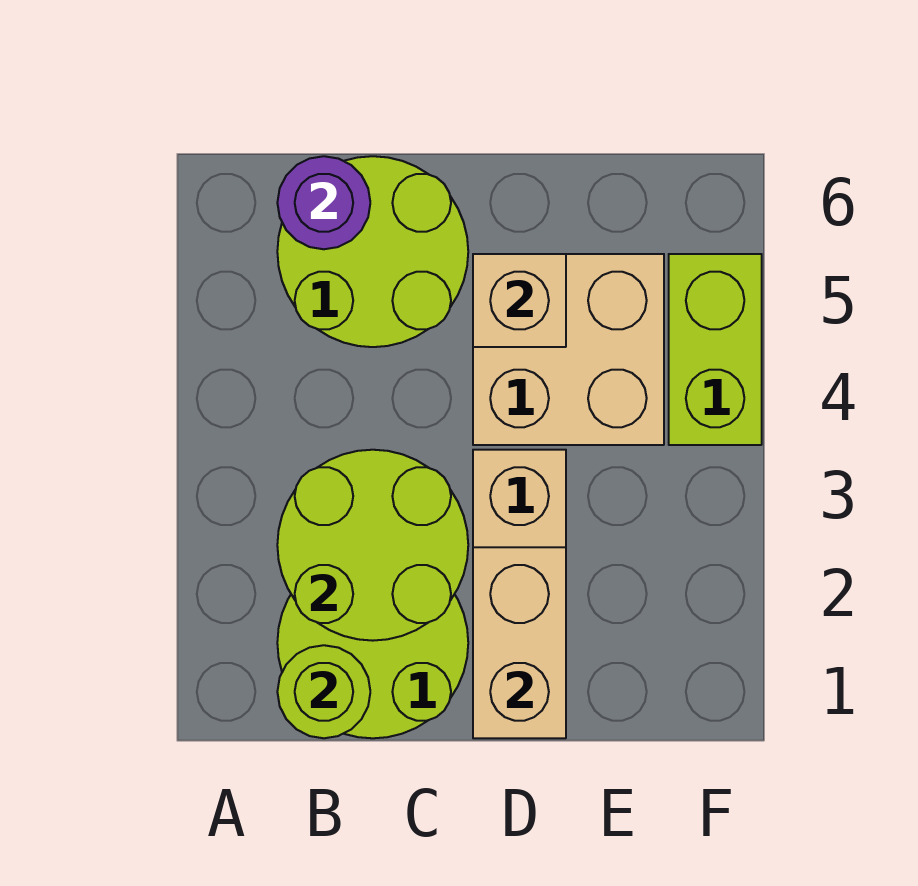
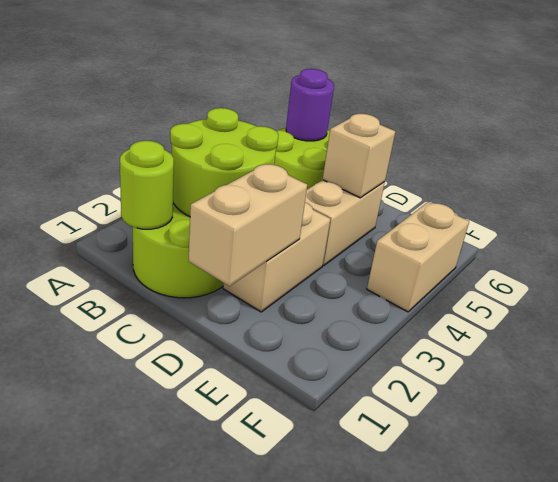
tan 2x2 brick [473,254,664,445] -> tan 1x2 brick [305,180,385,266]
lime 1x2 brick [669,254,762,445] -> tan 1x2 brick [367,202,469,312]

